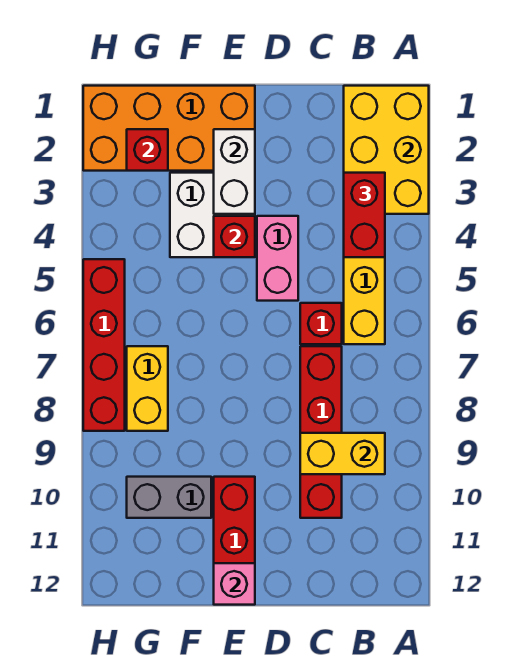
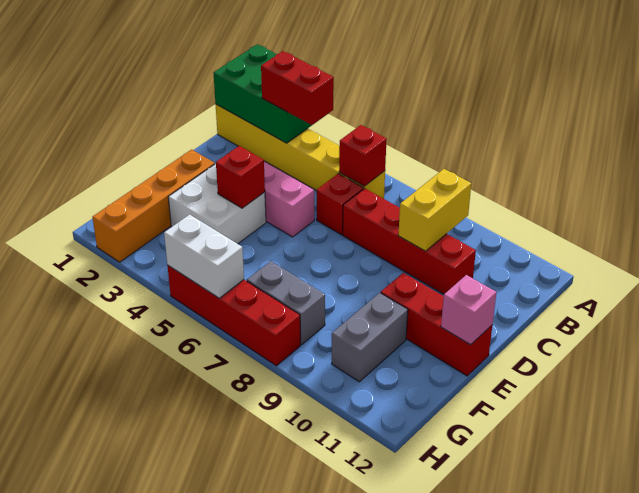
yellow 2x3 brick [344,86,429,214] -> green 2x3 brick [214,44,329,143]
orange 2x4 brick [83,86,255,171] -> orange 1x4 brick [92,149,215,262]
white 1x2 brick [214,129,255,214] -> white 1x2 brick moved to [164,215,244,298]
red 1x1 brick [127,129,168,171] -> red 1x1 brick moved to [339,125,387,186]
yellow 1x2 brick [127,346,168,431] -> grey 1x2 brick [247,261,325,345]

